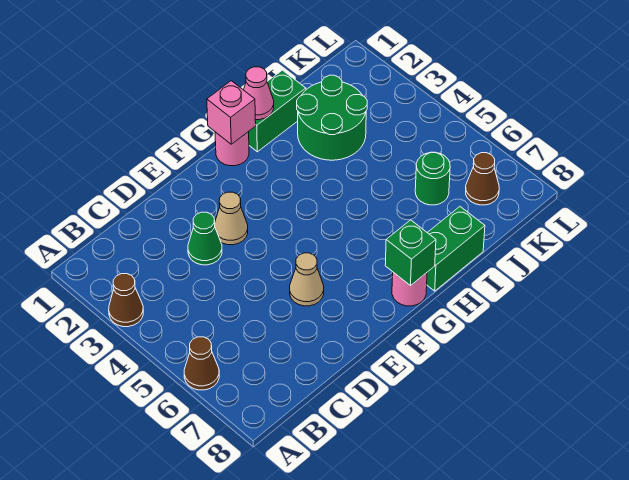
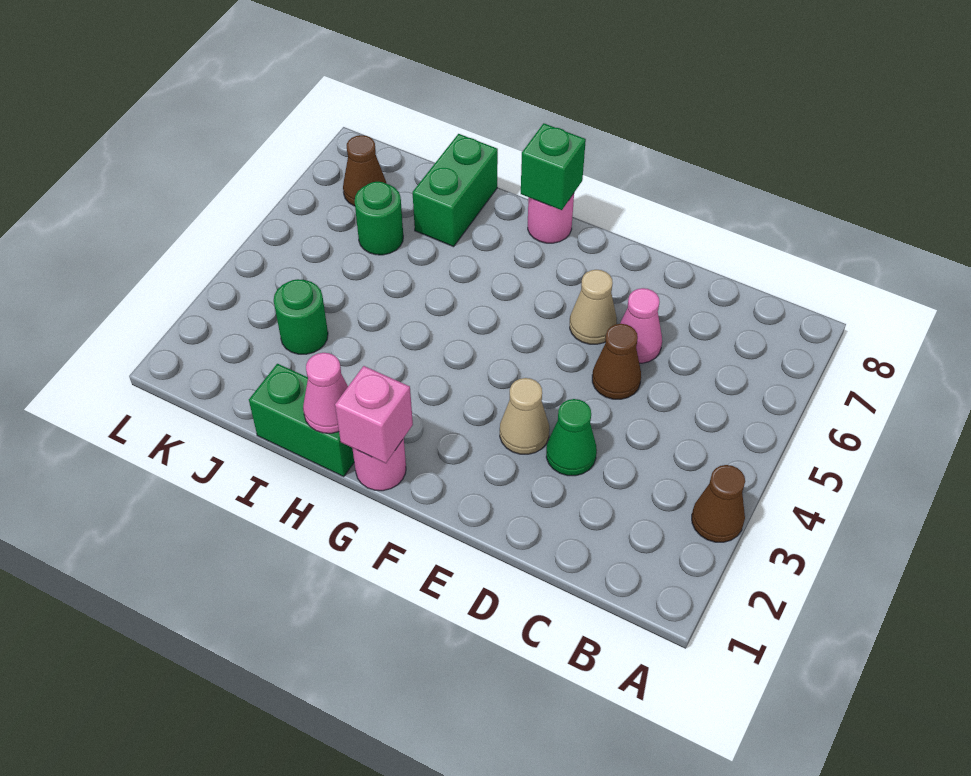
brown 1x1 cone [184,337,219,390] -> brown 1x1 cone moved to [592,324,641,399]
none -> pink 1x1 cone [620,288,662,363]
green 1x2 brick [427,207,485,291] -> green 1x2 brick turned to [413,134,498,247]
green 2x2 round brick [297,75,367,160] -> green 1x1 round brick [274,279,328,354]

